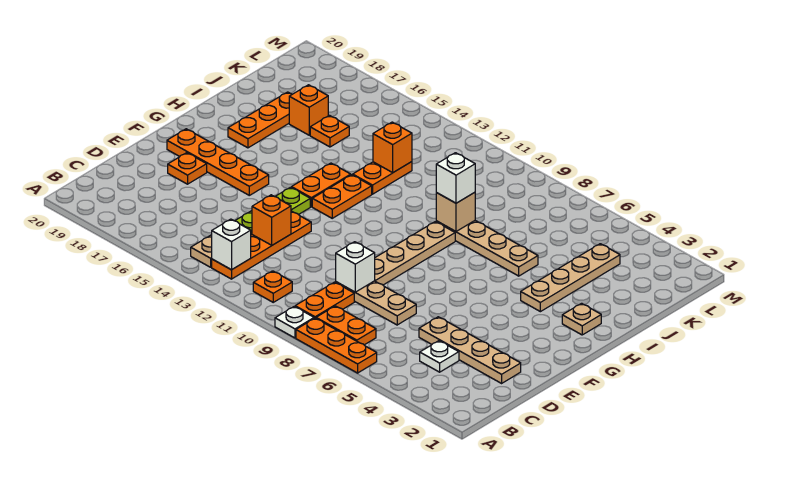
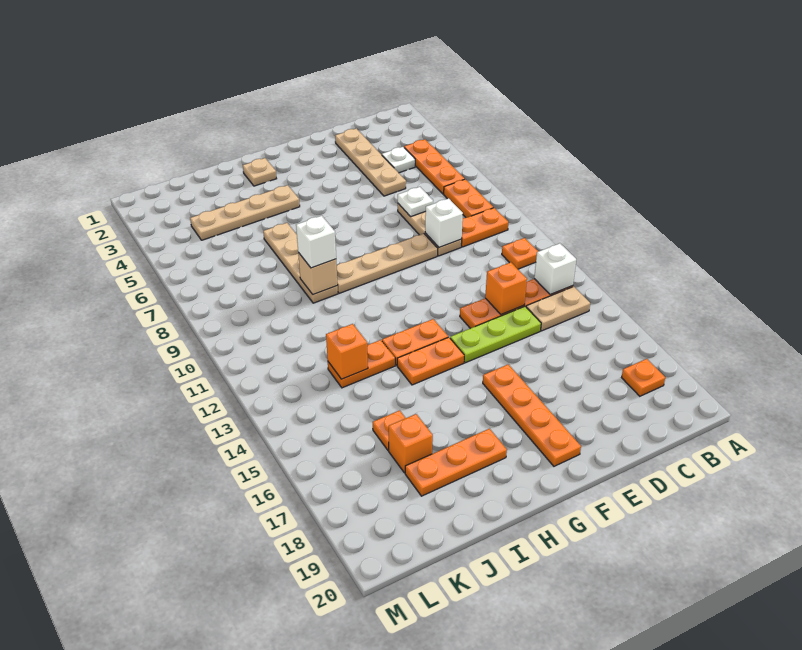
orange 1x3 plate [296,318,377,373] -> orange 1x3 plate moved to [404,139,464,194]
white 1x1 plate [275,306,314,338] -> white 1x1 plate moved to [398,187,433,217]
orange 1x1 plate [168,153,207,184] -> orange 1x1 plate moved to [622,359,665,396]

